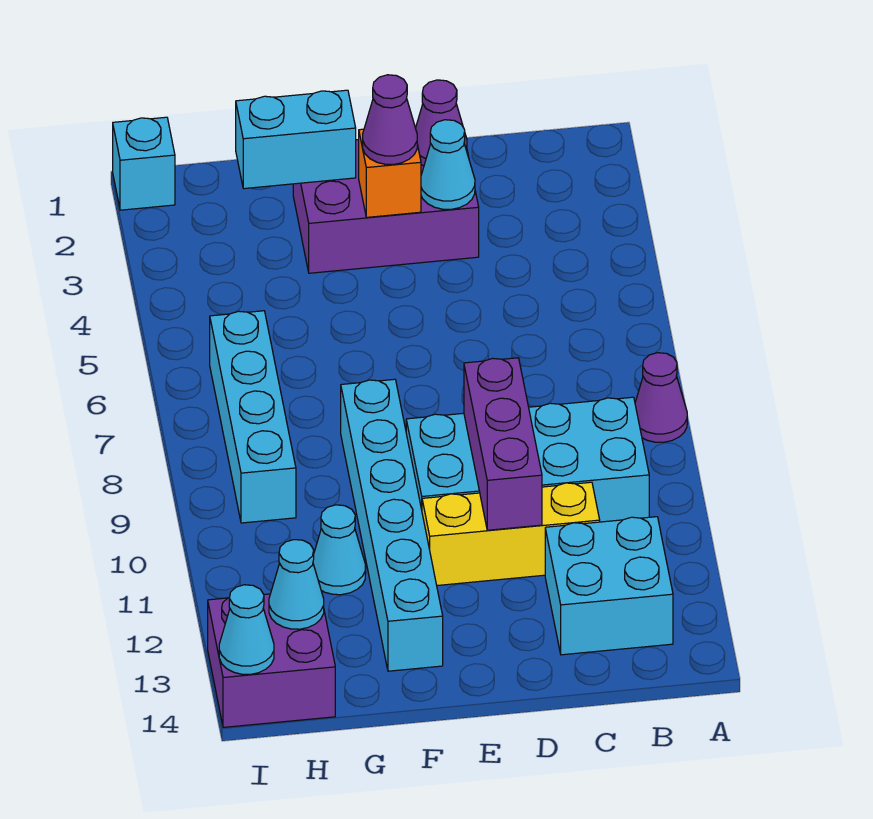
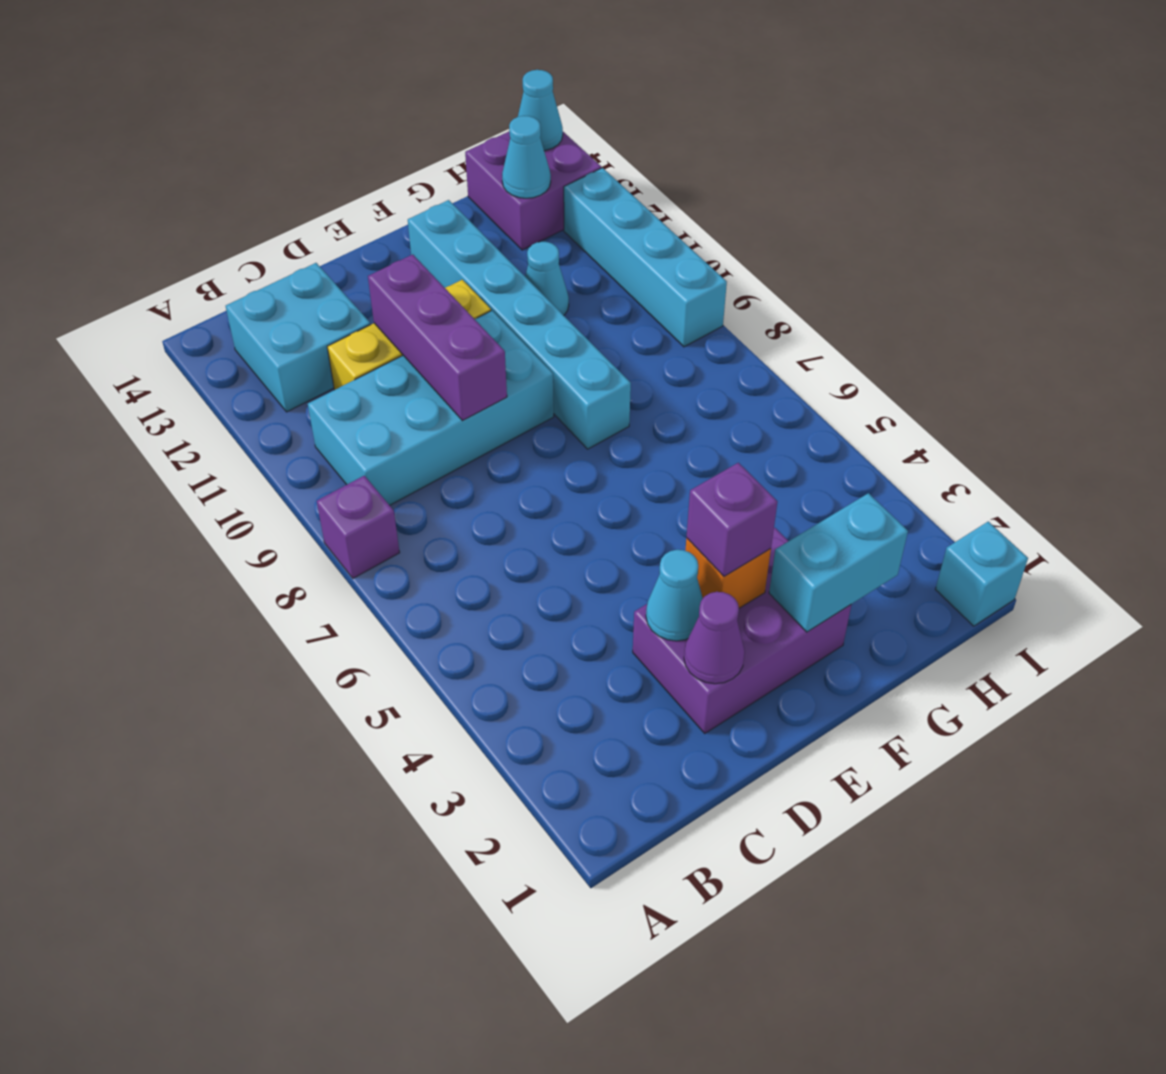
purple 1x1 cone [635,353,687,442] -> purple 1x1 brick [317,476,400,578]
purple 1x1 cone [363,75,417,164] -> purple 1x1 brick [687,463,777,576]
cyan 1x4 brick [210,311,296,523] -> cyan 1x4 brick moved to [564,168,727,347]

